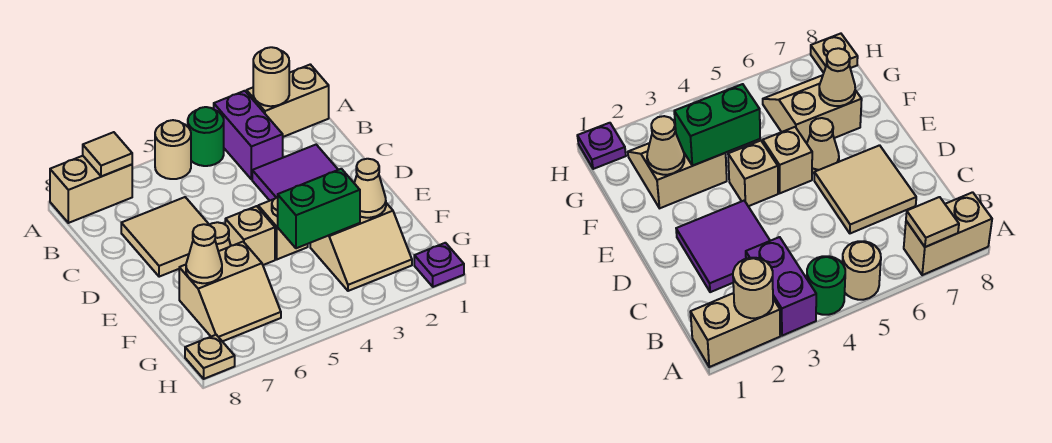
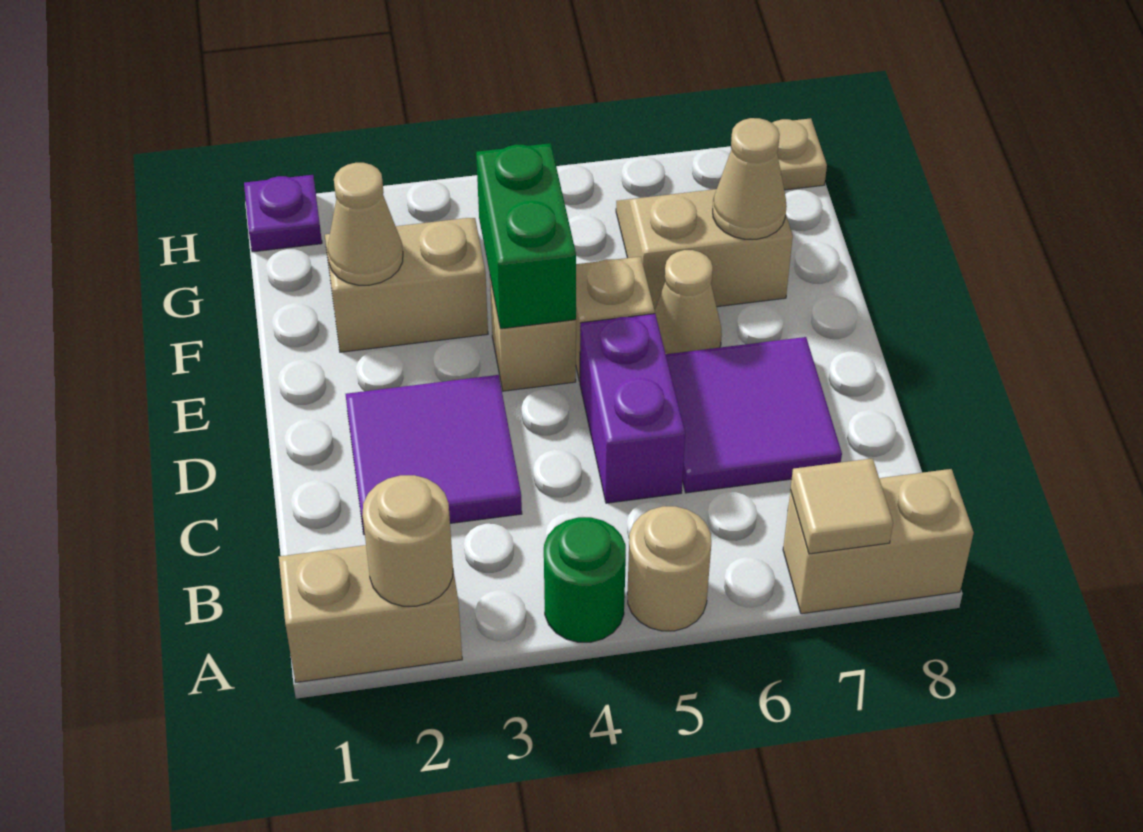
purple 1x2 brick [214,91,283,180] -> purple 1x2 brick moved to [580,314,685,503]
tan 2x2 tile [121,197,209,277] -> purple 2x2 tile [666,337,842,493]
green 1x2 brick [278,169,360,248] -> green 1x2 brick turned to [476,143,576,329]

